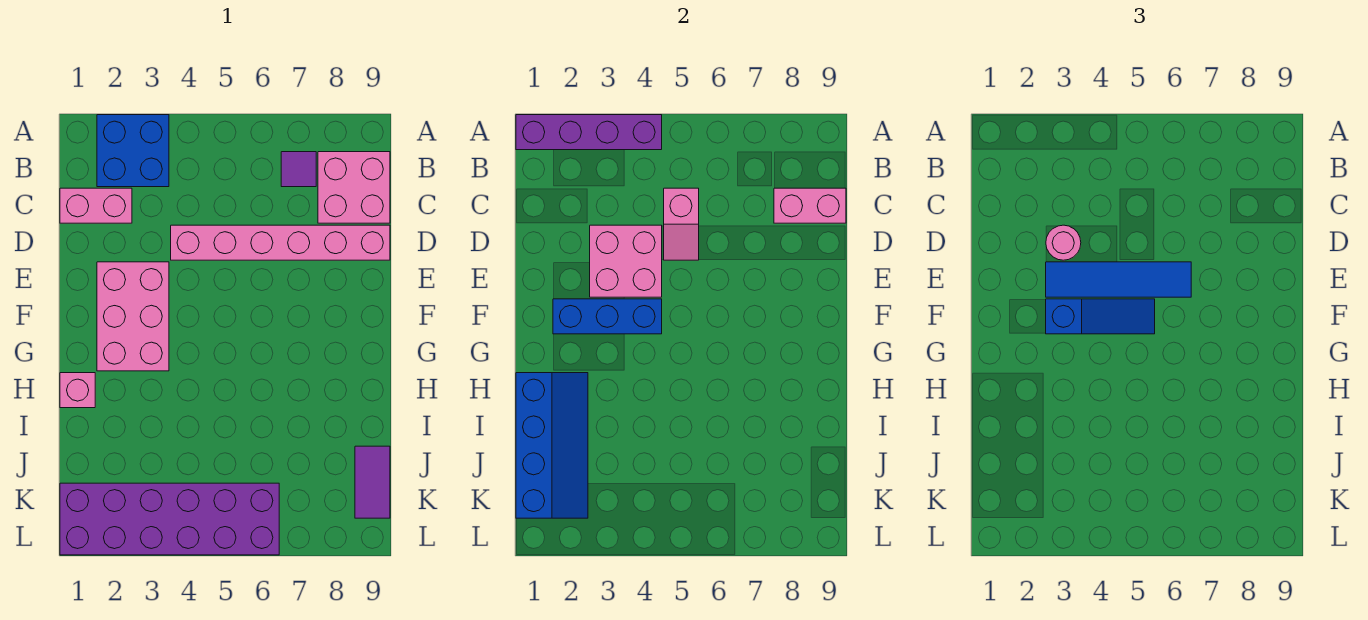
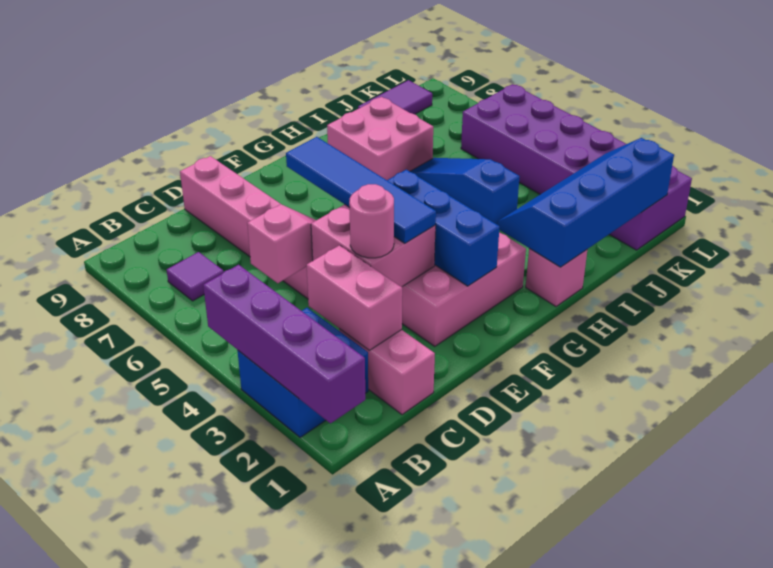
pink 2x2 brick [318,152,390,223] -> pink 2x2 brick moved to [327,97,433,180]
pink 1x2 brick [774,188,846,223] -> pink 1x2 brick moved to [307,245,402,350]
blue 1x3 slope [1046,299,1155,334] -> blue 1x3 slope moved to [410,158,520,224]

